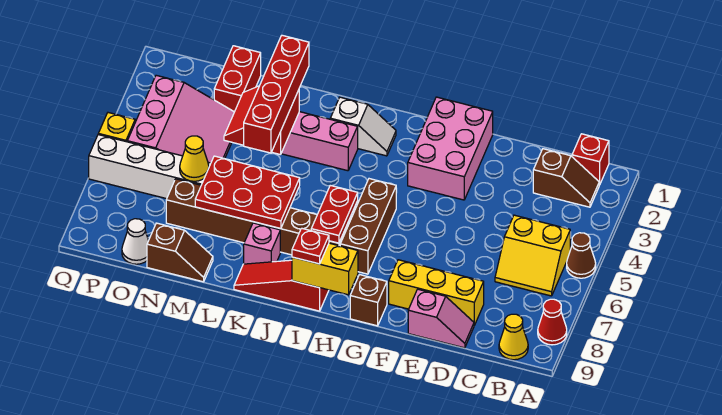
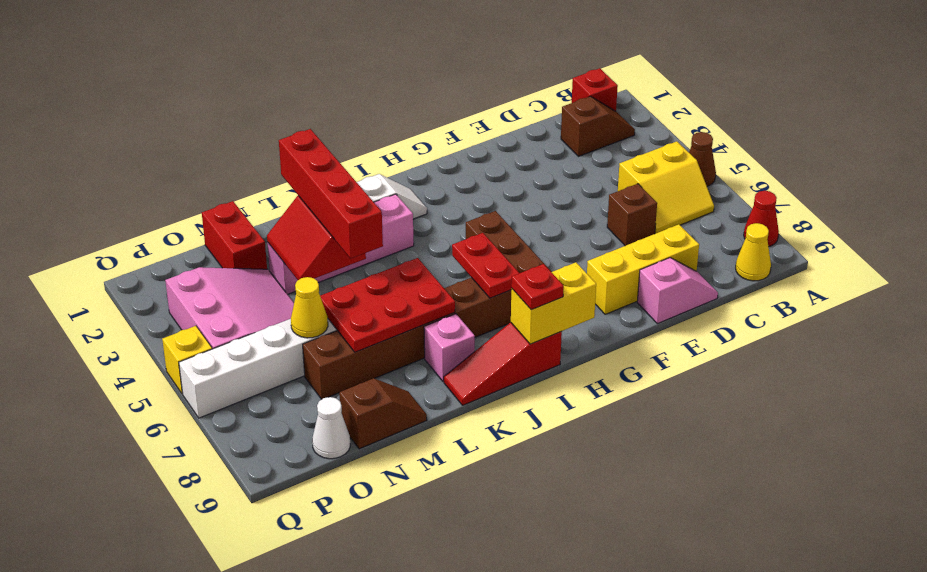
pink 2x3 brick [408,97,493,200] -> none
brown 1x1 brick [350,275,387,326] -> brown 1x1 brick moved to [607,184,657,246]

